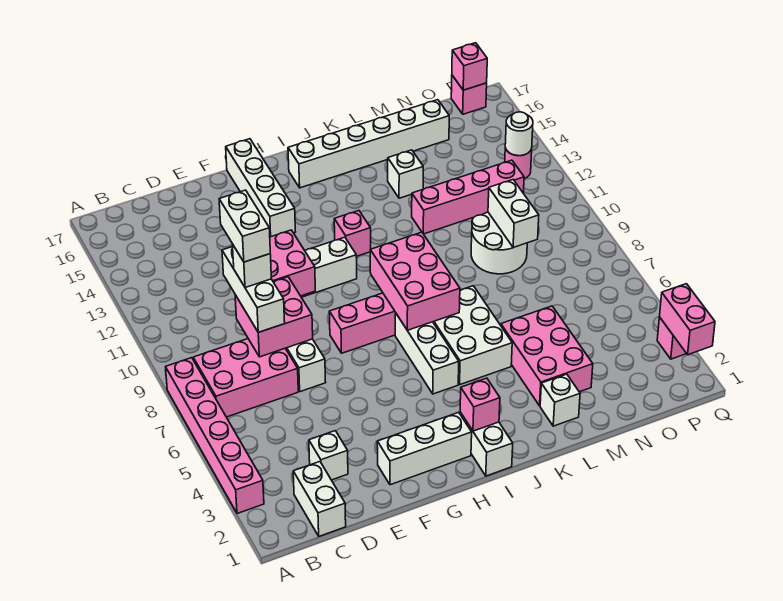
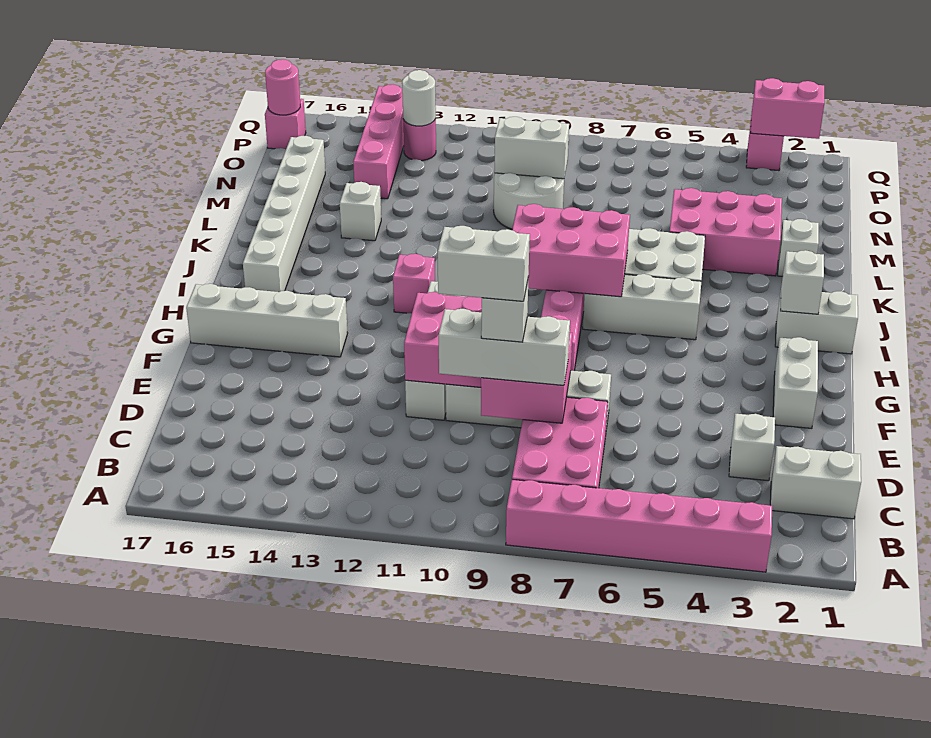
white 1x3 brick [377,412,472,485] -> white 1x2 brick [773,337,818,428]
pink 1x1 brick [460,378,500,431] -> white 1x1 brick [780,250,824,314]
pink 1x4 brick [412,160,524,234] -> pink 1x4 brick moved to [353,84,404,199]
pink 1x1 brick [452,43,487,90] -> pink 1x1 round brick [265,59,300,115]

